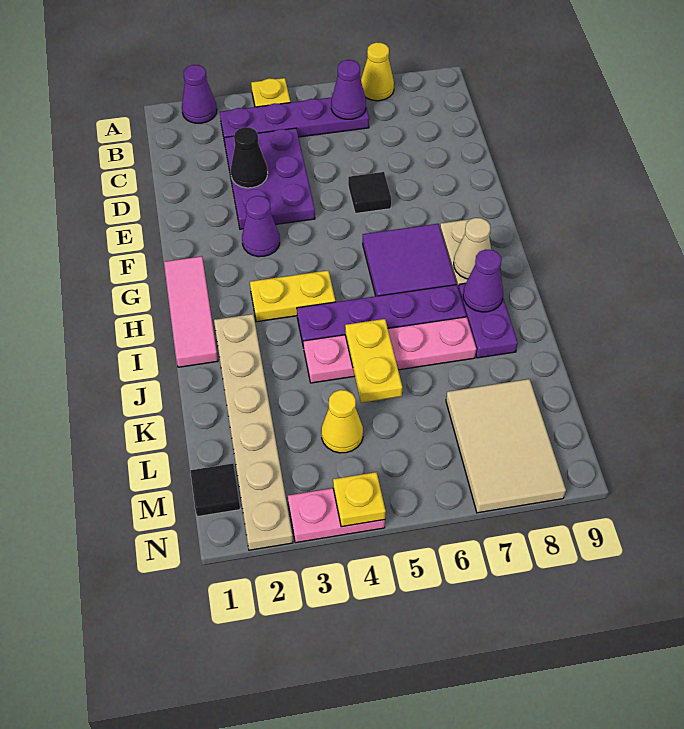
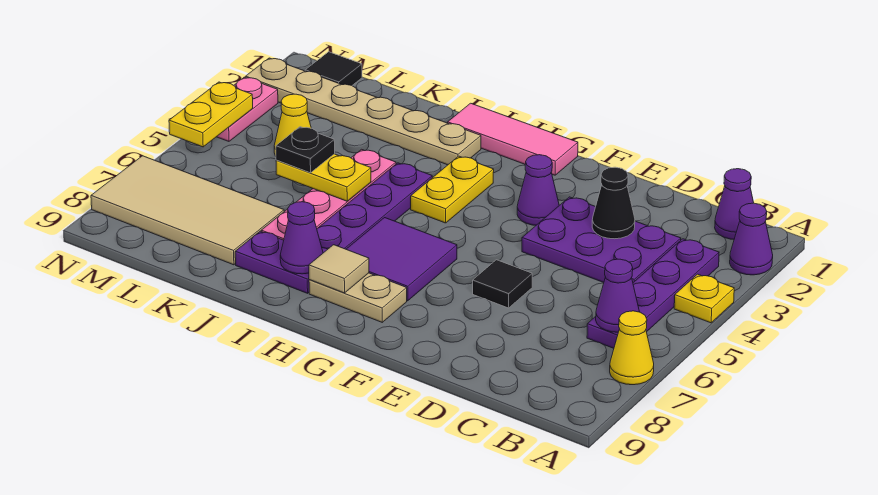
none -> purple 1x1 cone [715,169,754,239]
tan 1x1 cone [454,218,491,279] -> tan 1x1 tile [309,245,369,293]
none -> black 1x1 plate [276,127,335,173]
tan 2x3 tile [446,379,566,513] -> tan 2x4 tile [91,156,284,265]
yellow 1x1 plate [333,472,386,527] -> yellow 1x2 plate [169,82,253,147]

